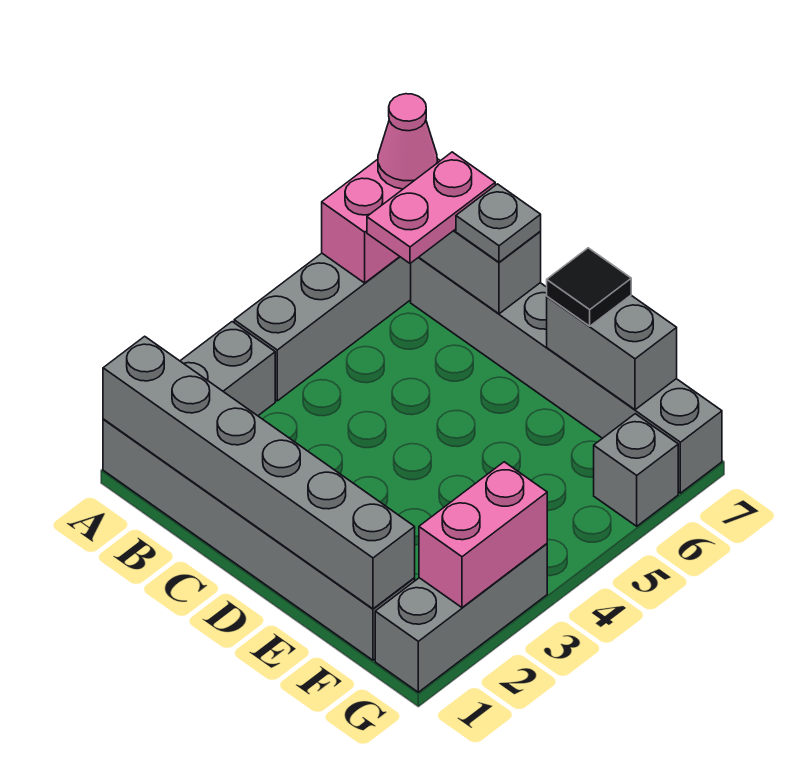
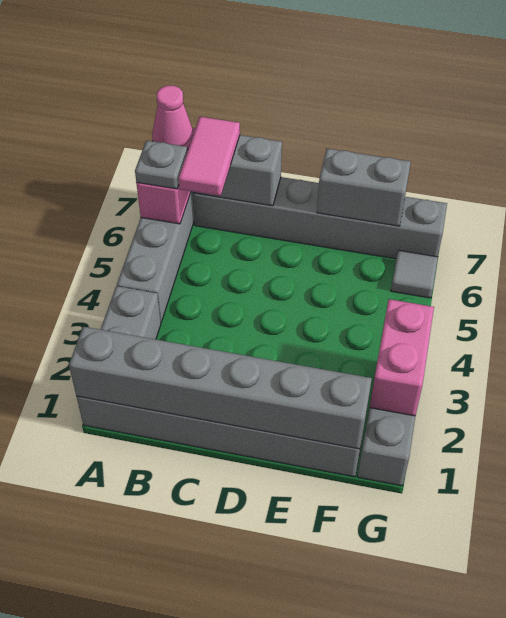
pink 1x2 plate [367,152,495,263] -> pink 1x2 tile [179,117,240,196]
grey 1x1 plate [456,184,541,262] -> grey 1x1 plate moved to [135,141,187,189]
black 1x1 tile [547,248,631,326] -> none
grey 1x1 brick [594,414,678,526] -> grey 1x1 tile [391,250,438,298]

